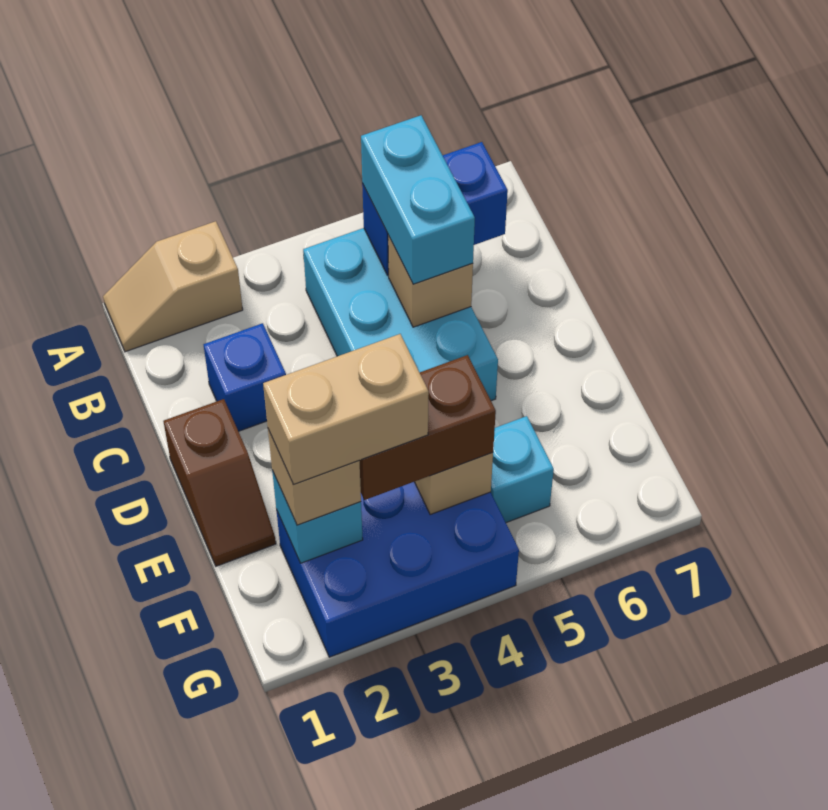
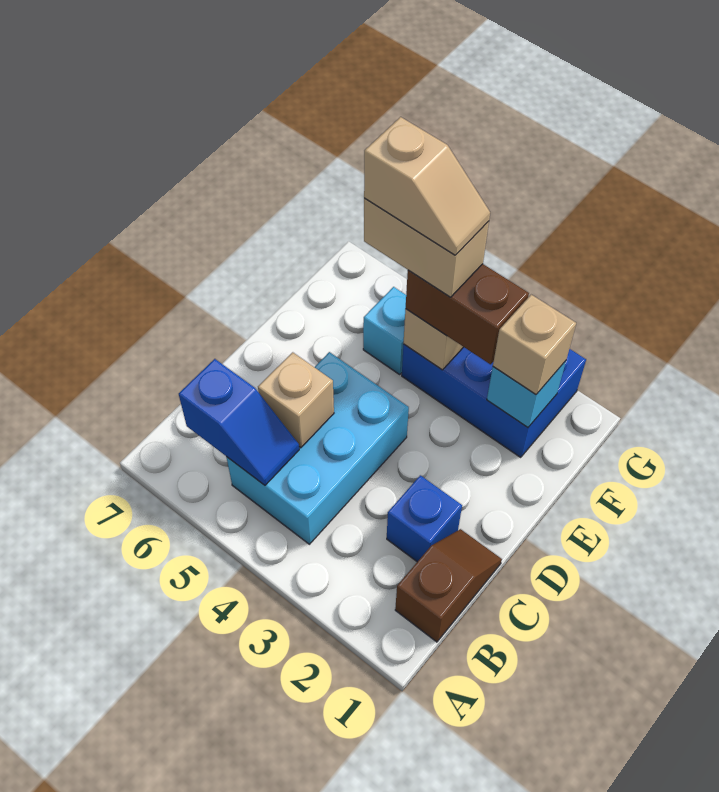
tan 1x2 slope [103,221,243,352] -> tan 1x2 slope moved to [364,117,490,255]
blue 1x2 brick [362,142,508,275] -> blue 1x2 slope [179,359,299,485]
cyan 1x2 brick [361,115,475,284] -> none
brown 1x2 slope [164,399,276,566] -> brown 1x2 slope moved to [395,529,502,642]
tan 1x2 brick [263,334,429,485] -> tan 1x2 brick moved to [364,198,489,297]

